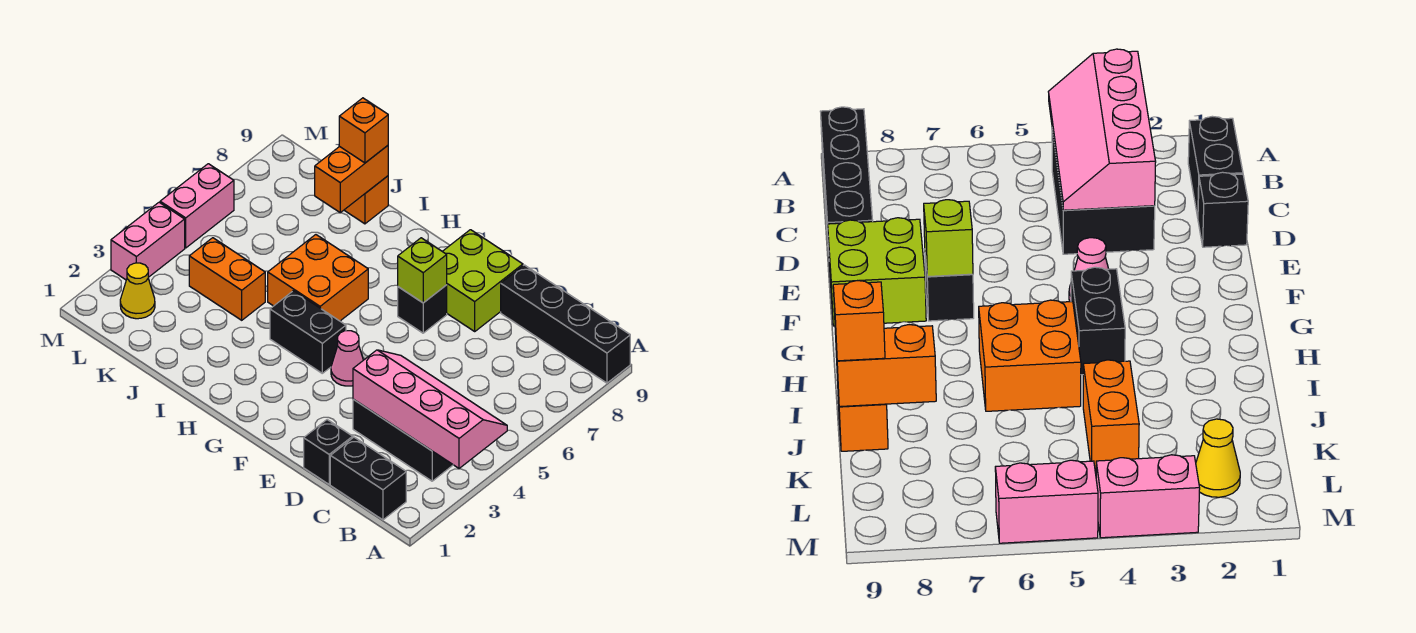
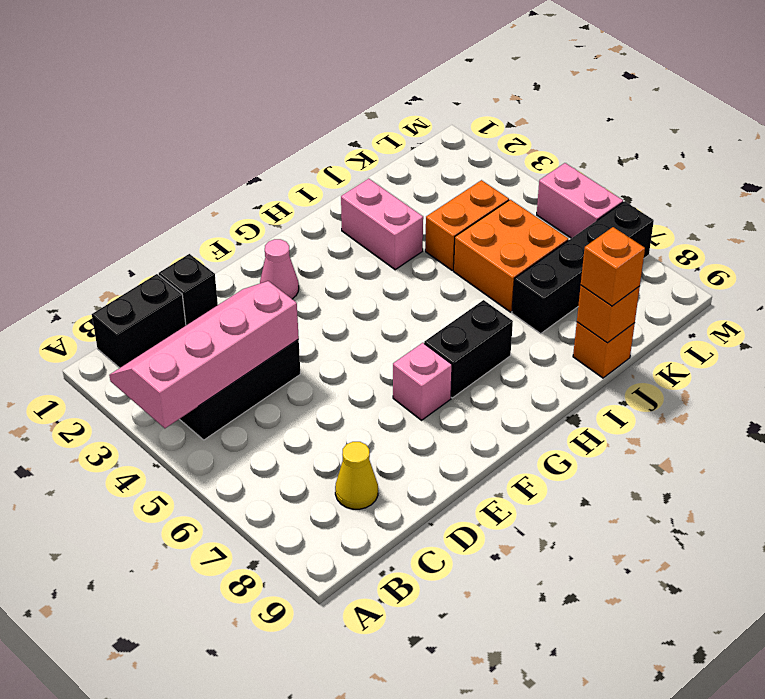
pink 2x4 slope [353,350,507,468] -> pink 2x4 slope turned to [109,281,299,428]
black 1x4 brick [501,265,630,383] -> black 1x4 brick moved to [512,201,654,333]
lime 2x2 brick [442,230,523,331] -> none
pink 1x1 cone [331,331,363,386] -> pink 1x1 cone moved to [260,239,299,299]
black 1x1 brick [398,285,447,333] -> pink 1x1 brick [393,343,452,420]
lime 1x1 brick [398,238,447,303] -> none
black 1x2 brick [270,291,346,373] -> black 1x2 brick moved to [424,300,513,398]
orange 2x2 brick [268,235,368,321] -> orange 2x2 brick moved to [454,200,568,312]
orange 1x2 brick [315,146,388,213] -> orange 1x1 brick [577,286,640,343]
yellow 1x1 cone [120,263,155,319] -> yellow 1x1 cone moved to [335,442,378,509]
pink 1x2 brick [111,202,185,280] -> pink 1x2 brick moved to [341,179,423,270]

